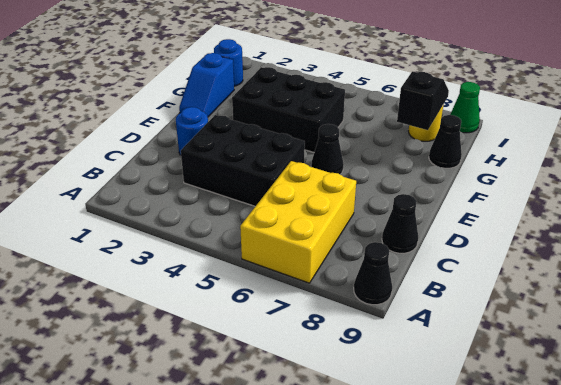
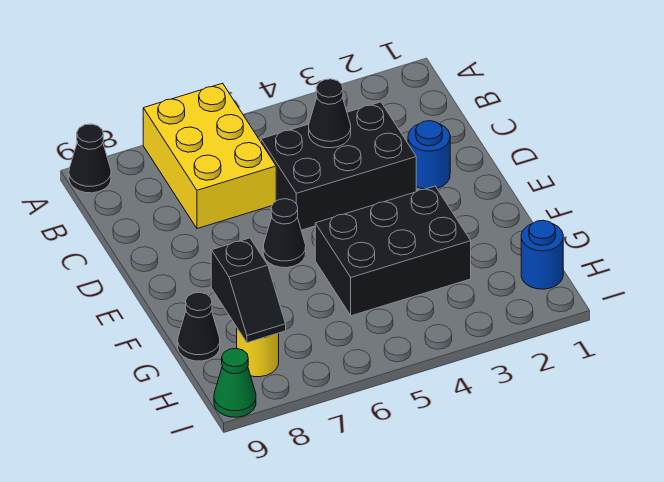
black 1x1 cone [382,194,418,253] -> black 1x1 cone moved to [309,79,351,148]
blue 1x2 slope [179,53,234,117] -> none

